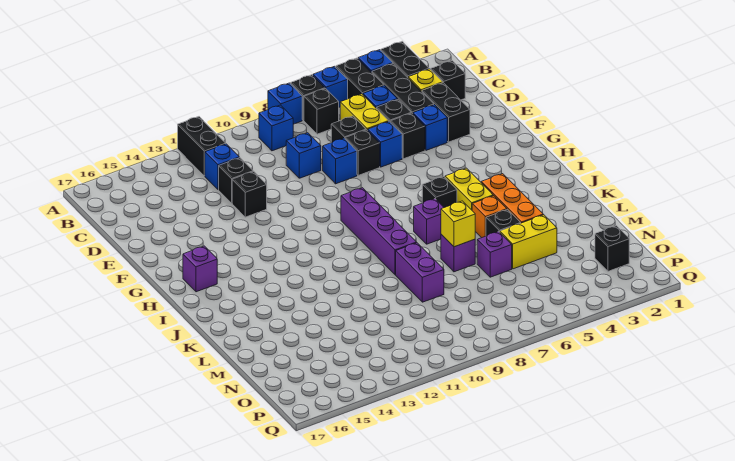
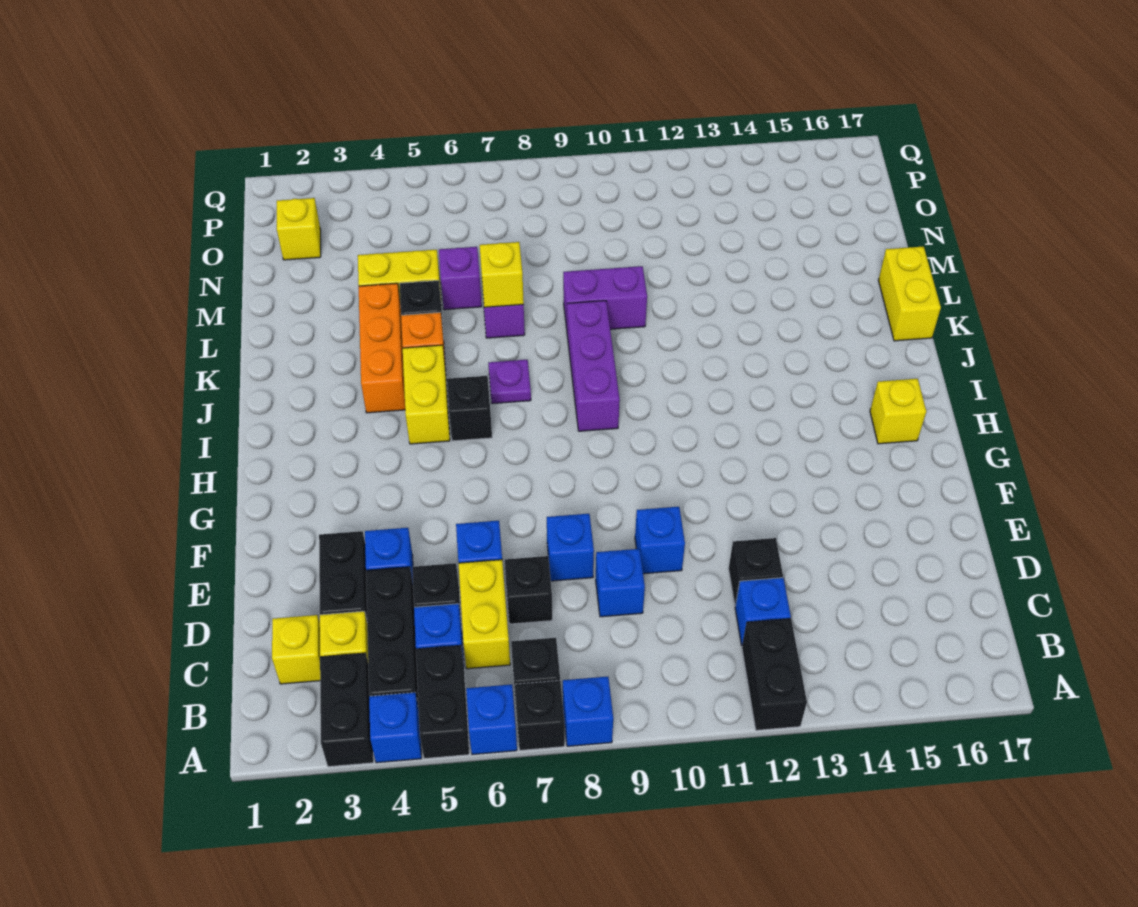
blue 1x1 brick [259,105,293,151] -> blue 1x1 brick moved to [635,507,685,574]
black 1x1 brick [431,61,465,100] -> yellow 1x1 brick [272,615,321,684]
black 1x1 brick [390,113,425,159] -> none
black 1x1 brick [345,130,380,175] -> none
black 1x1 brick [232,171,267,217] -> none
purple 1x4 brick [341,188,417,275] -> purple 1x3 brick [567,301,620,431]
purple 1x1 brick [183,246,217,292] -> yellow 1x1 brick [870,379,926,444]
purple 1x1 brick [414,199,444,244] -> purple 1x1 plate [488,360,531,404]
none -> yellow 1x2 brick [878,246,941,341]
purple 1x2 brick [396,243,444,302] -> purple 1x2 brick turned to [563,266,647,329]
black 1x1 brick [595,226,629,271] -> yellow 1x1 brick [277,198,321,260]

